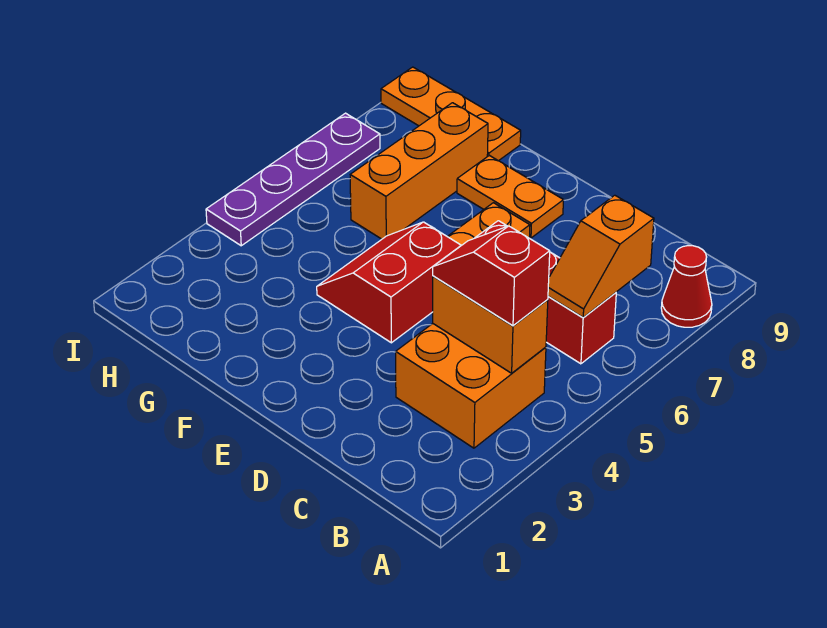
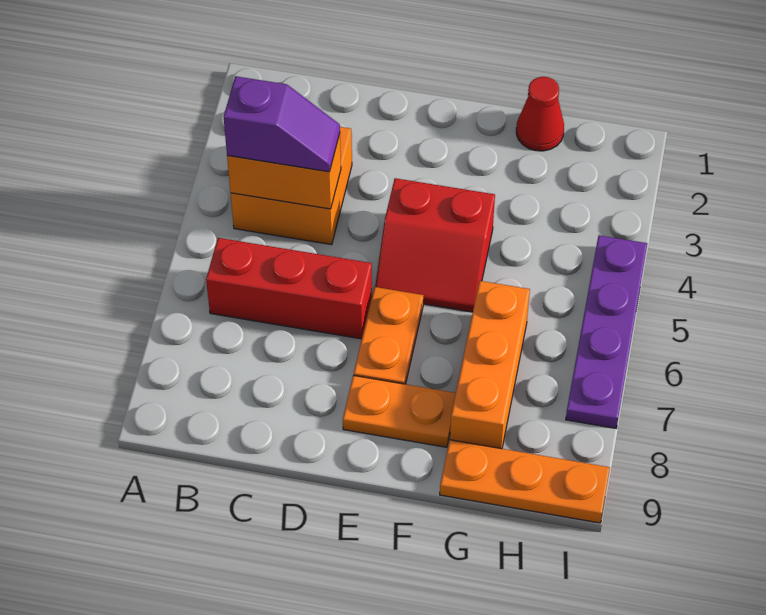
red 1x1 cone [661,246,712,327] -> red 1x1 cone moved to [516,77,564,151]
red 1x2 slope [433,226,550,326] -> purple 1x2 slope [224,76,340,172]
orange 1x2 slope [548,195,654,318] -> none
red 2x2 slope [317,222,461,343] -> red 2x2 slope turned to [375,178,495,312]

